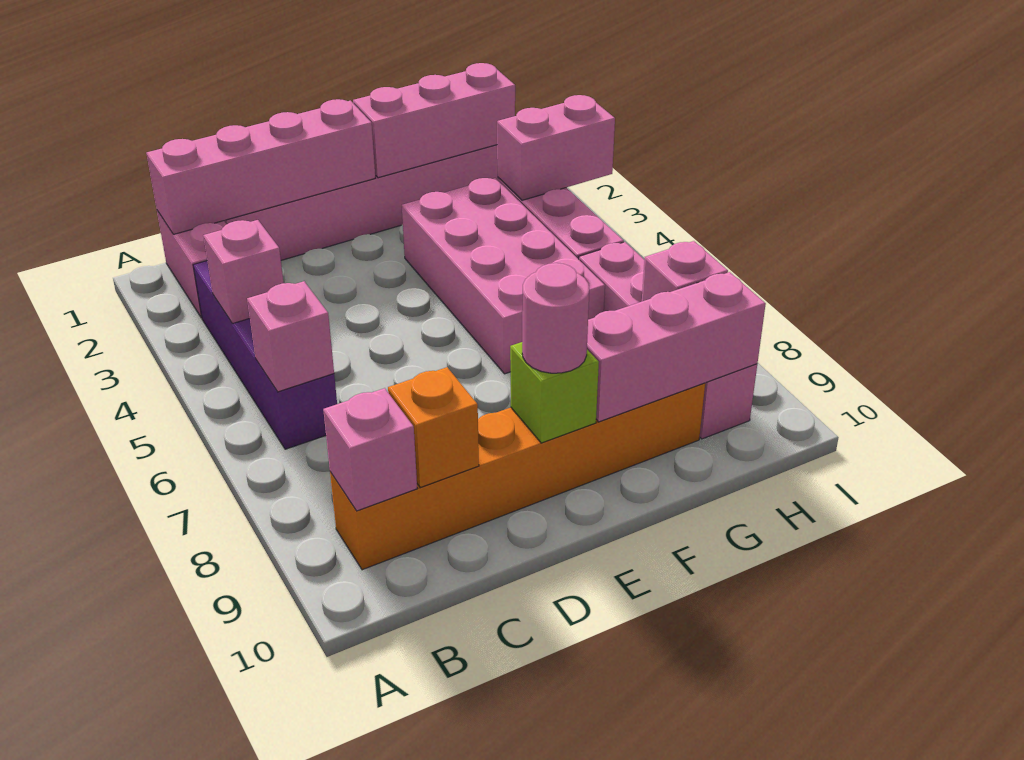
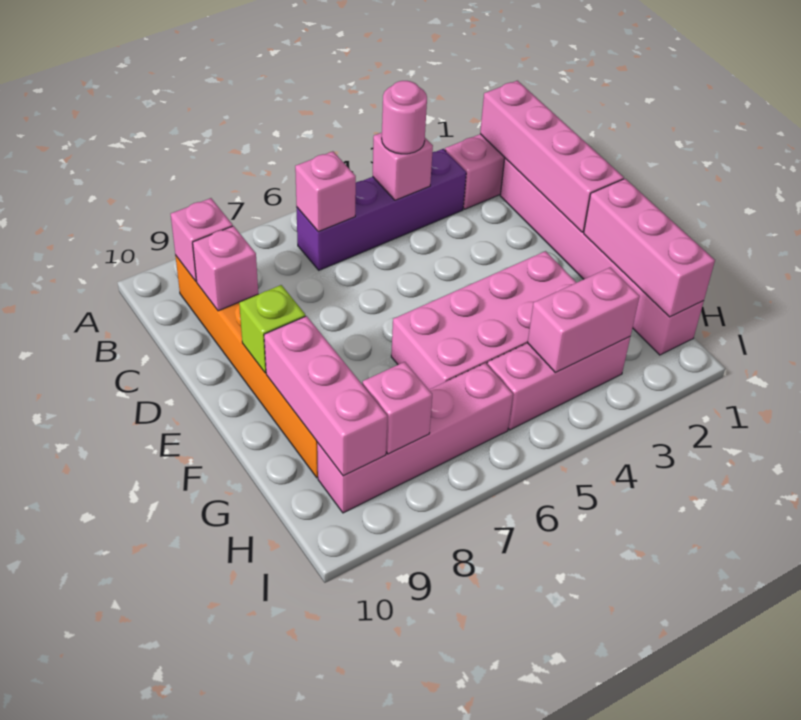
orange 1x1 brick [388,367,479,488] -> pink 1x1 brick [193,226,258,311]
pink 1x1 round brick [522,263,589,373] -> pink 1x1 round brick moved to [382,81,427,154]
pink 1x2 brick [497,95,615,200] -> pink 1x2 brick turned to [527,267,640,373]

